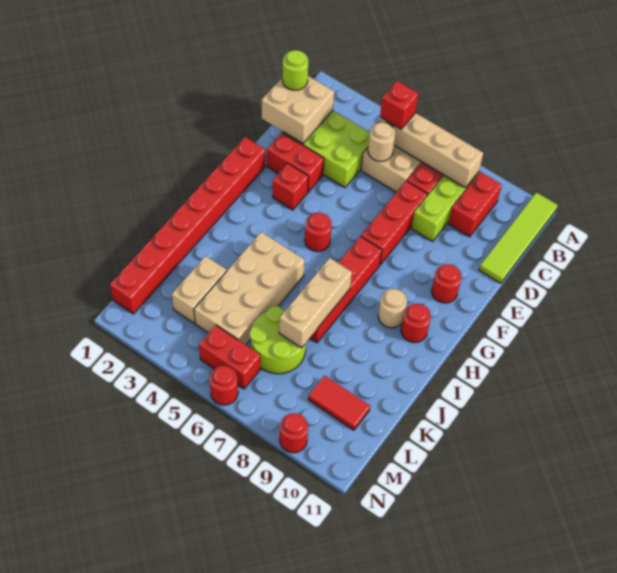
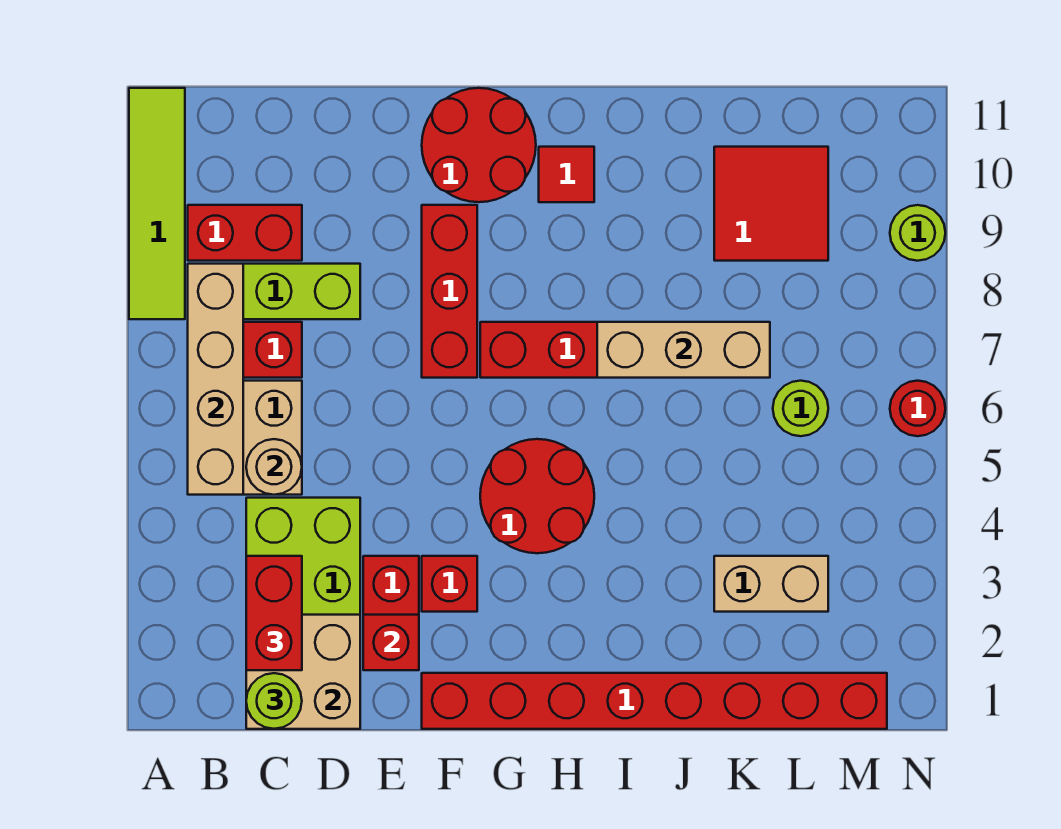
lime 1x4 tile [479,192,558,283] -> lime 1x4 tile turned to [129,88,185,319]
red 1x1 brick [380,81,418,129] -> red 1x1 brick moved to [363,615,419,670]
red 1x3 brick [361,181,427,265] -> red 1x3 brick turned to [422,205,477,378]
red 1x1 round brick [432,264,461,303] -> red 2x2 round brick [422,88,536,202]
red 1x1 round brick [305,213,332,252] -> red 2x2 round brick [480,439,594,553]
tan 1x1 round brick [378,289,407,328] -> none
red 1x1 round brick [401,304,431,343] -> red 1x1 tile [539,147,594,202]
tan 2x4 brick [194,232,305,345] -> none
lime 2x2 round brick [250,306,306,374] -> lime 1x1 round brick [773,381,828,436]
red 1x2 tile [308,376,370,430] -> red 2x2 tile [714,147,828,261]
red 1x2 brick [199,325,260,389] -> red 1x2 brick moved to [246,556,302,670]
red 1x1 round brick [280,413,308,453] -> lime 1x1 round brick [890,205,945,261]

